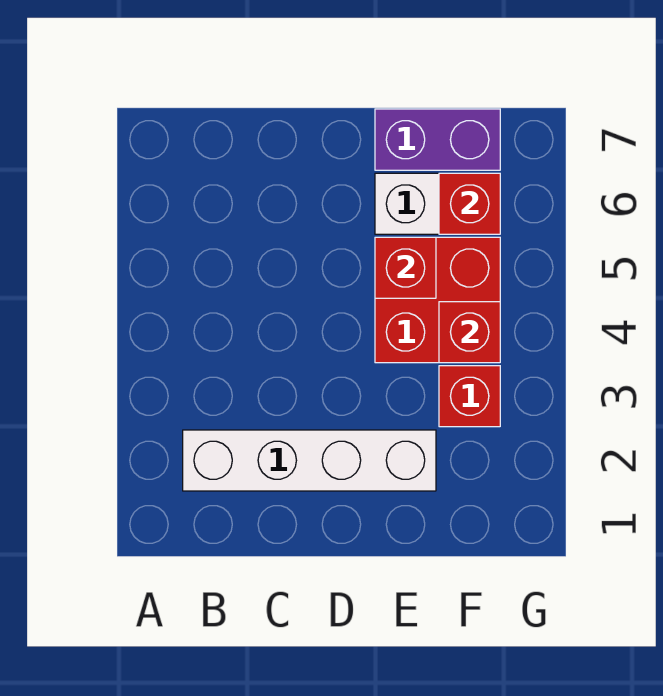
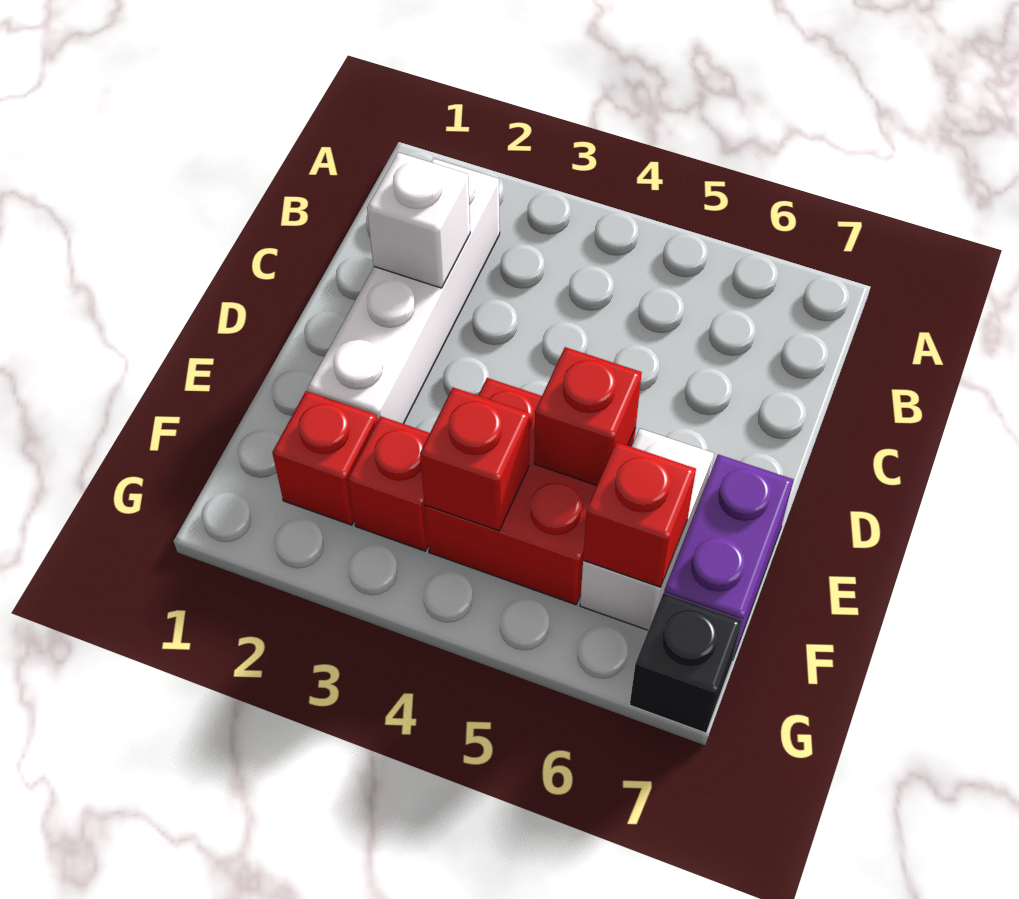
none -> white 1x1 brick [367,152,470,288]
none -> red 1x1 brick [272,391,377,525]
none -> black 1x1 brick [630,593,742,733]

